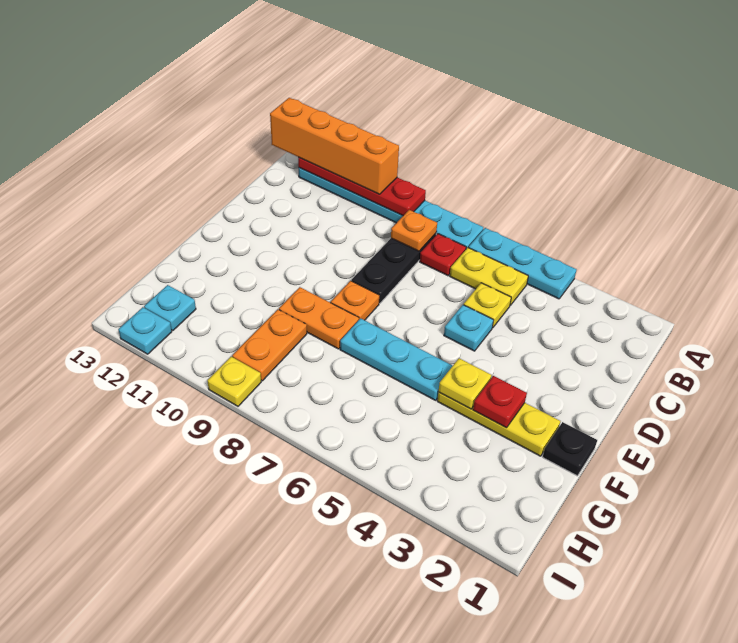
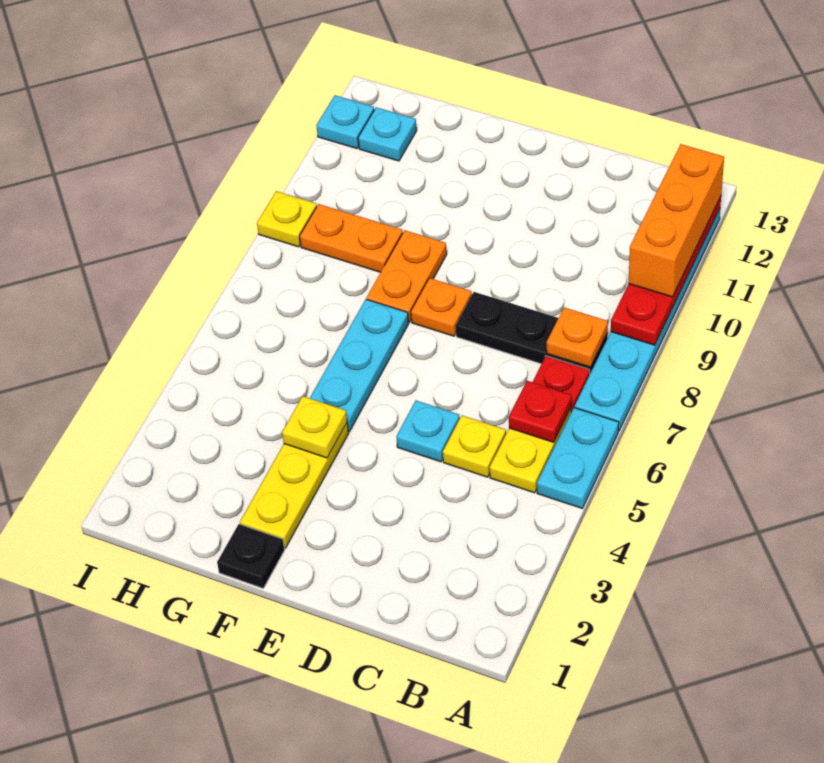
cyan 1x3 plate [469,228,577,299] -> cyan 1x2 plate [537,408,619,508]
orange 1x4 brick [270,98,399,194] -> orange 1x3 brick [629,144,724,297]
red 1x1 plate [473,376,527,428] -> red 1x1 plate moved to [509,381,572,442]

